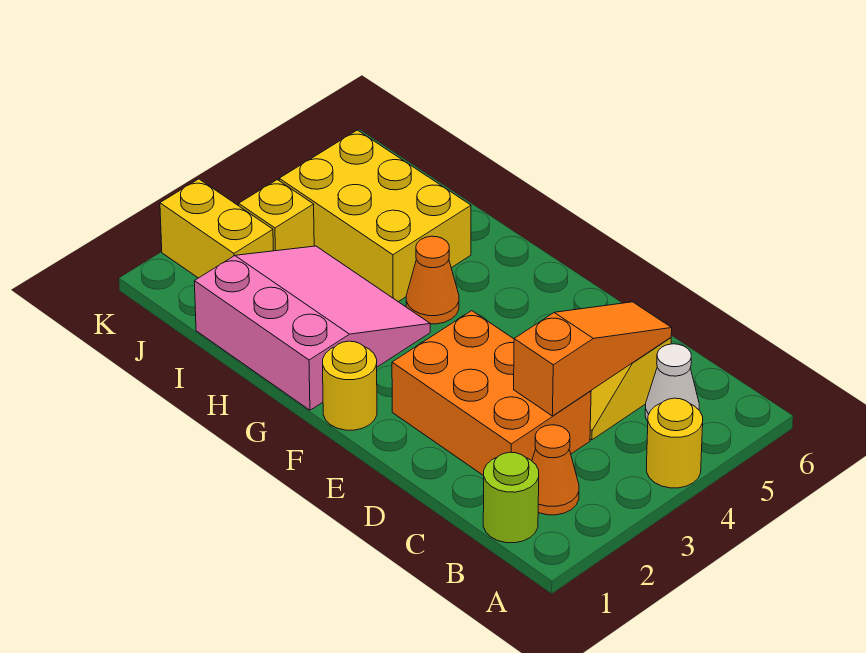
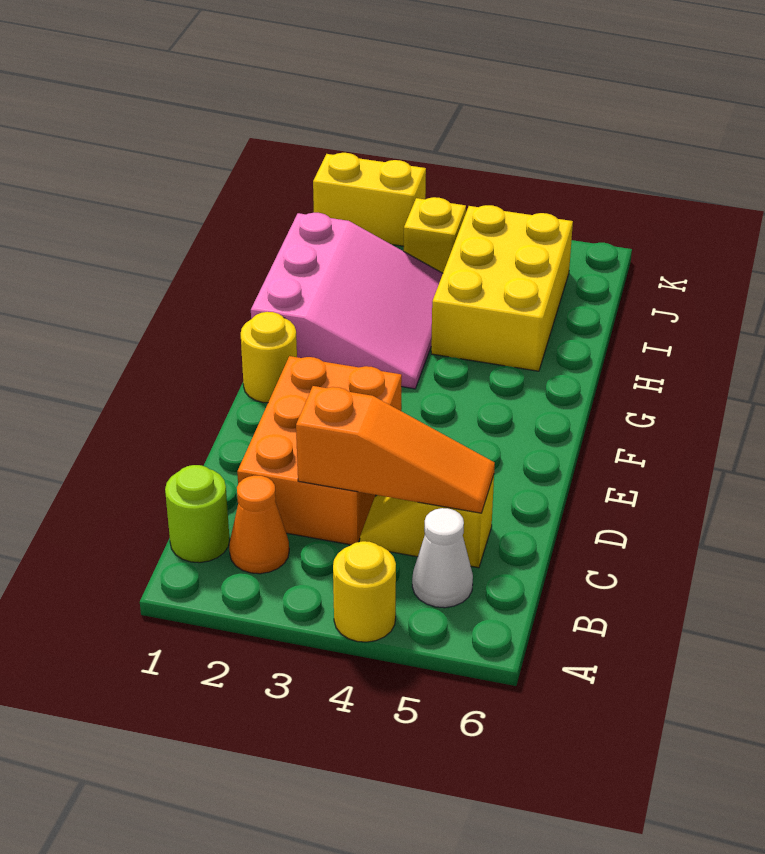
orange 1x1 cone [406,236,459,324] -> none
yellow 1x2 brick [160,179,273,278] -> yellow 1x2 brick turned to [313,153,426,246]

